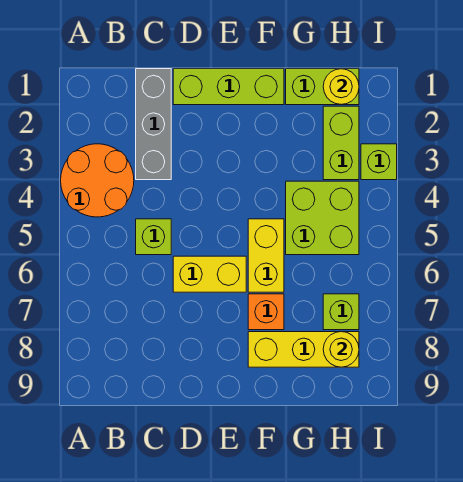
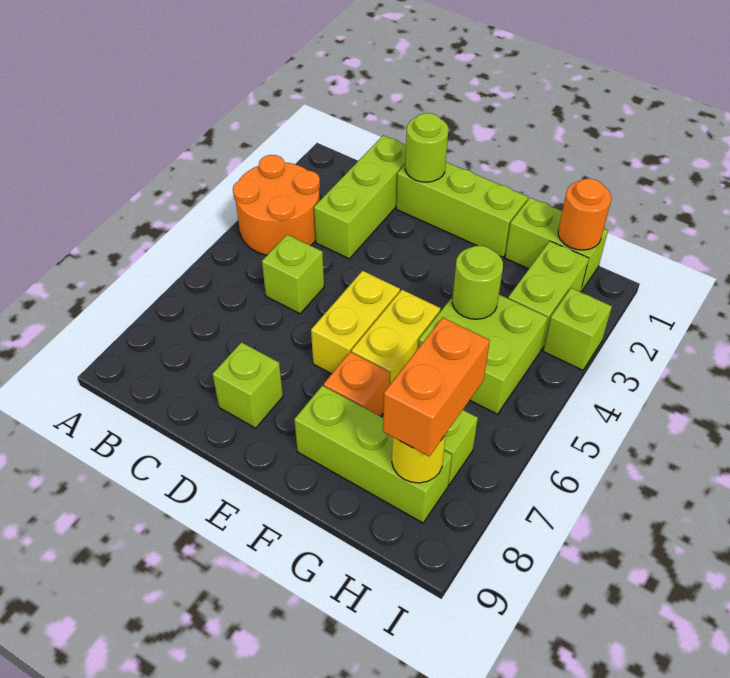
grey 1x3 brick [136,69,171,180] -> lime 1x3 brick [314,135,406,259]
none -> lime 1x1 round brick [405,113,449,182]
yellow 1x2 brick [173,256,246,292] -> yellow 1x2 brick turned to [311,271,400,374]
none -> lime 1x1 brick [213,342,283,428]
yellow 1x3 brick [248,332,359,367] -> lime 1x3 brick [294,386,452,523]
none -> lime 1x1 round brick [452,246,503,319]
yellow 1x1 round brick [323,69,359,105] -> orange 1x1 round brick [558,179,611,250]
none -> orange 1x2 brick [383,318,490,456]

